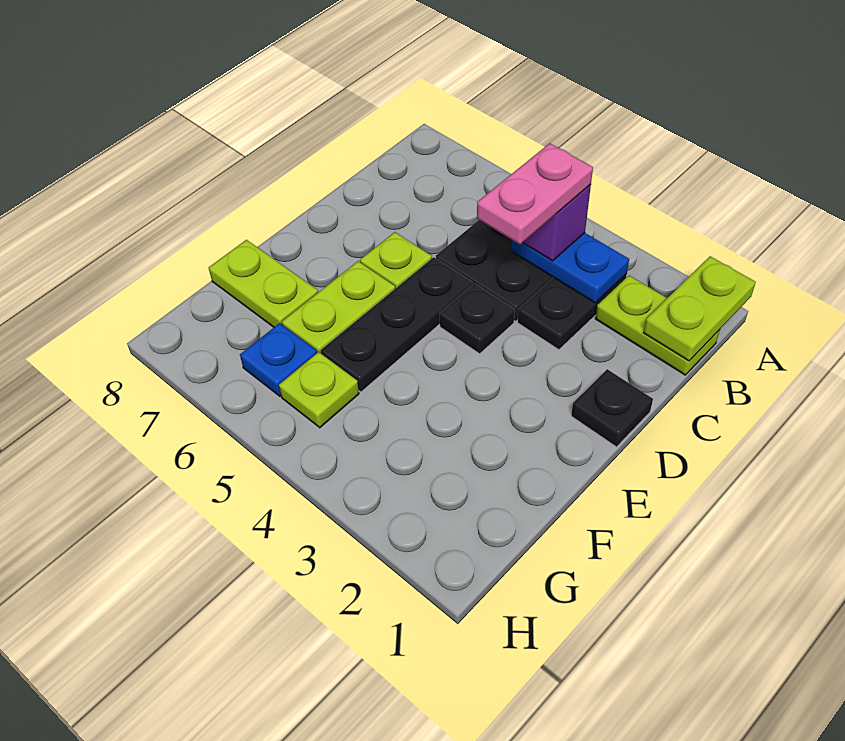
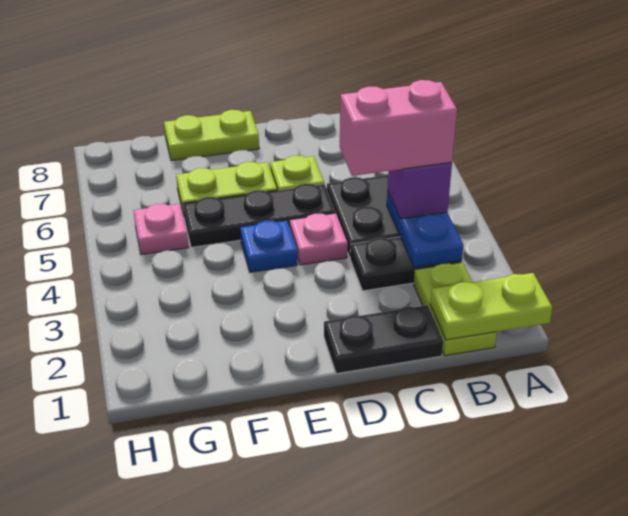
pink 1x2 plate [477,143,593,244] -> pink 1x2 brick [340,80,457,176]
black 1x1 plate [571,369,653,447] -> black 1x2 plate [324,305,443,374]
black 1x1 plate [440,283,515,354] -> pink 1x1 plate [290,213,348,265]
lime 1x2 plate [209,240,318,327] -> lime 1x2 plate turned to [164,110,259,161]
lime 1x1 plate [279,352,359,428] -> pink 1x1 plate [133,204,188,255]
blue 1x1 plate [240,323,317,396] -> blue 1x1 plate moved to [240,220,298,272]

